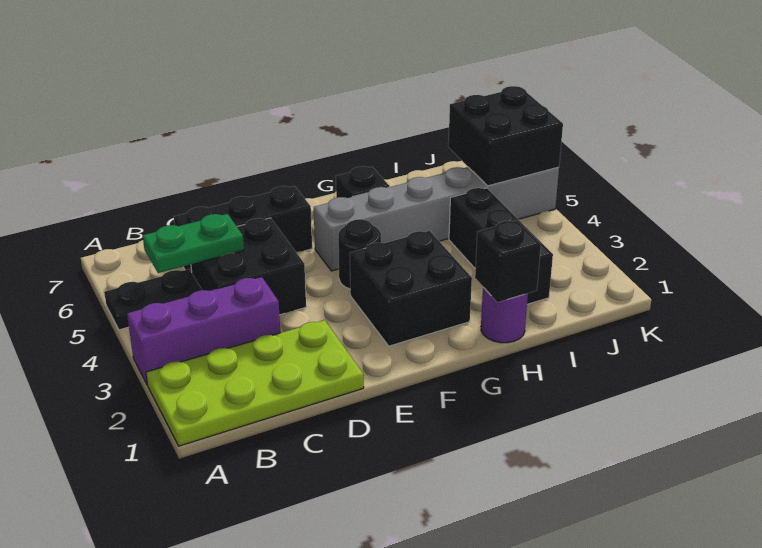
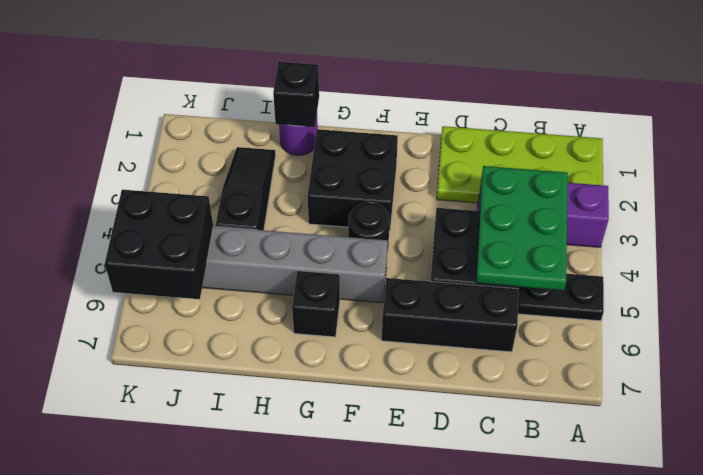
green 1x2 plate [143,214,244,273] -> green 2x3 plate [476,166,568,290]
black 1x3 brick [449,188,553,304] -> black 1x3 slope [216,147,276,230]

